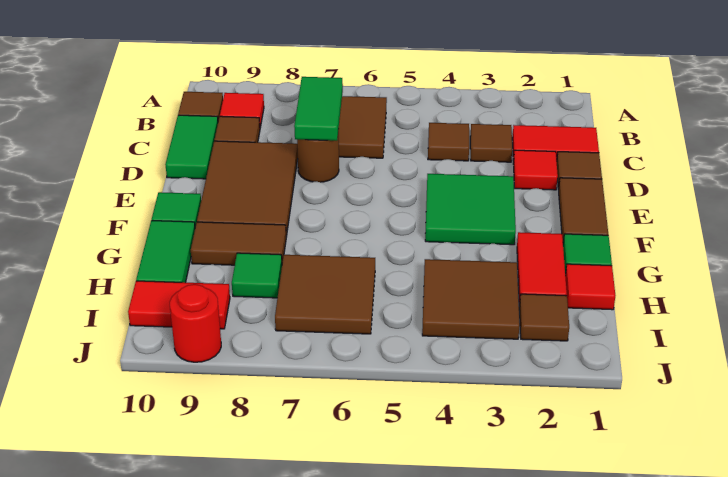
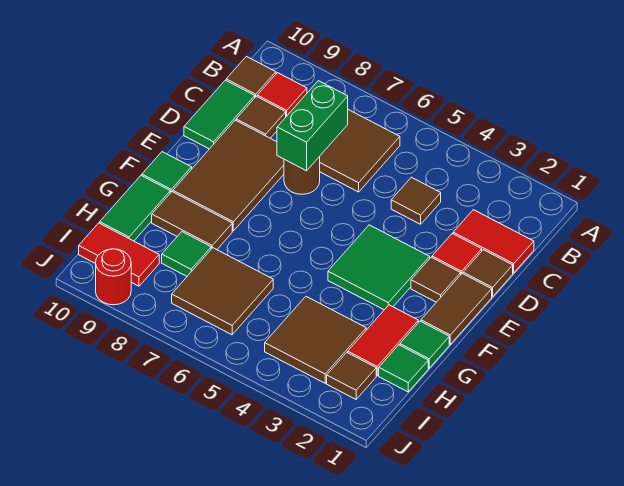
brown 1x1 tile [470,124,512,162] -> brown 1x1 tile moved to [411,257,461,302]
green 1x2 tile [294,77,343,141] -> green 1x2 brick [277,81,348,171]
red 1x1 tile [565,264,615,310] -> green 1x1 tile [379,345,428,392]

